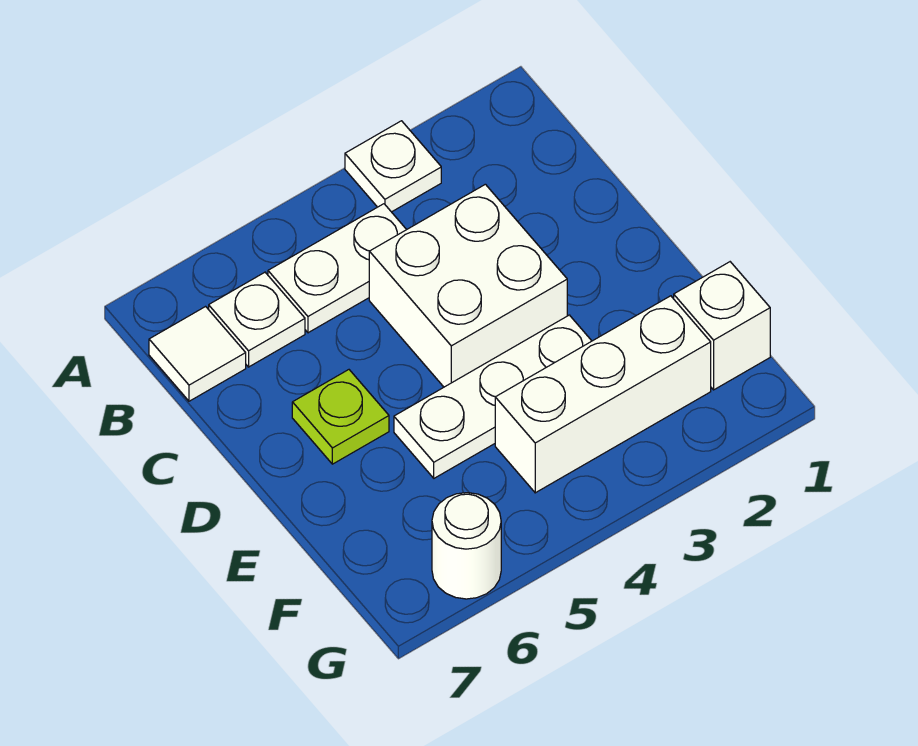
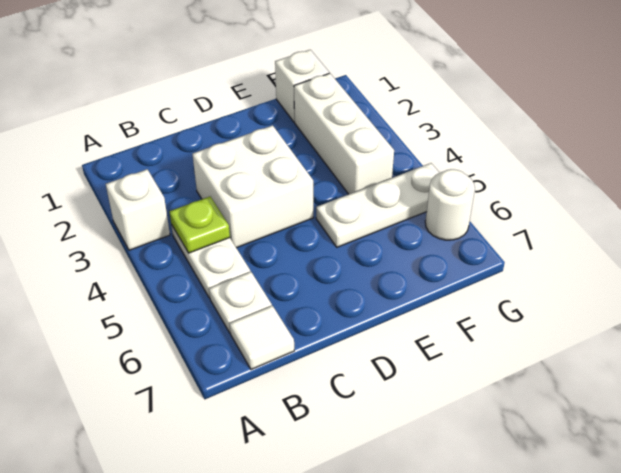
white 1x1 plate [345,121,441,212] -> white 1x1 brick [106,169,170,250]
lime 1x1 plate [292,370,389,464] -> lime 1x1 plate moved to [169,197,230,253]
white 1x3 plate [394,315,591,478] -> white 1x3 plate turned to [316,163,439,247]

